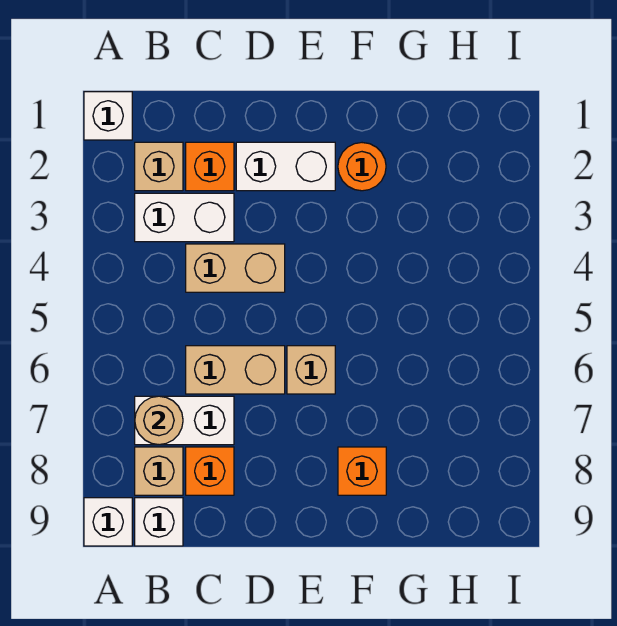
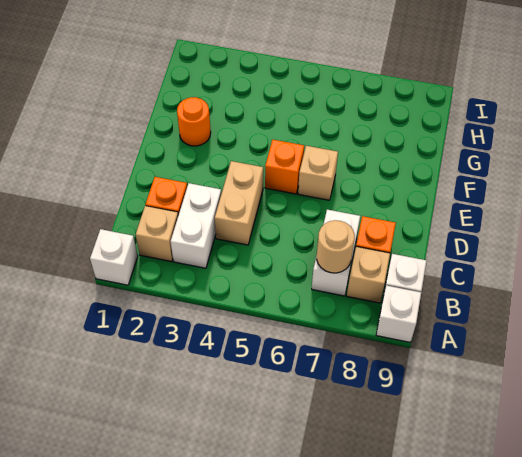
tan 1x2 brick [186,346,285,394] -> none
white 1x2 brick [236,142,335,191] -> none
orange 1x1 brick [338,447,386,495] -> orange 1x1 brick moved to [265,140,304,194]

